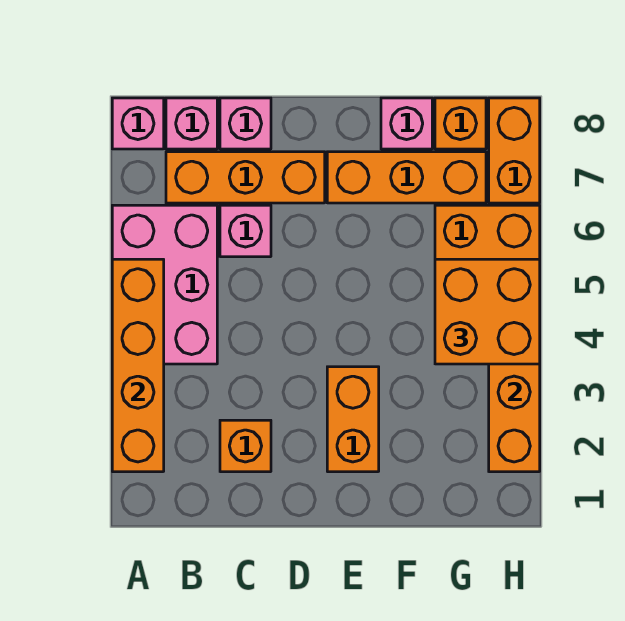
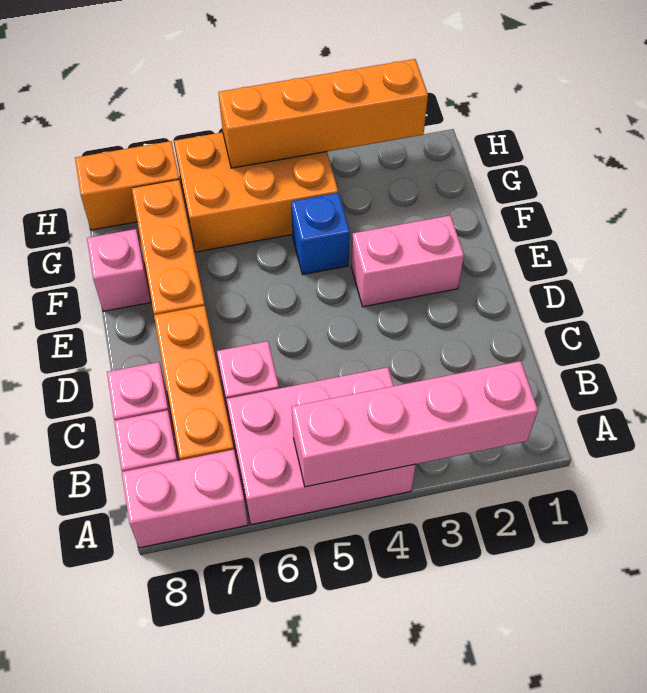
orange 1x4 brick [112,259,164,472] -> pink 1x4 brick [292,361,538,487]
pink 1x1 brick [112,98,164,149] -> pink 1x2 brick [122,450,248,548]
orange 1x1 brick [220,420,271,472] -> none
orange 1x2 brick [327,367,379,472] -> pink 1x2 brick [351,215,464,307]
none -> blue 1x1 brick [291,193,350,275]
orange 2x2 brick [435,259,540,364] -> none
orange 1x1 brick [435,98,486,149] -> none

